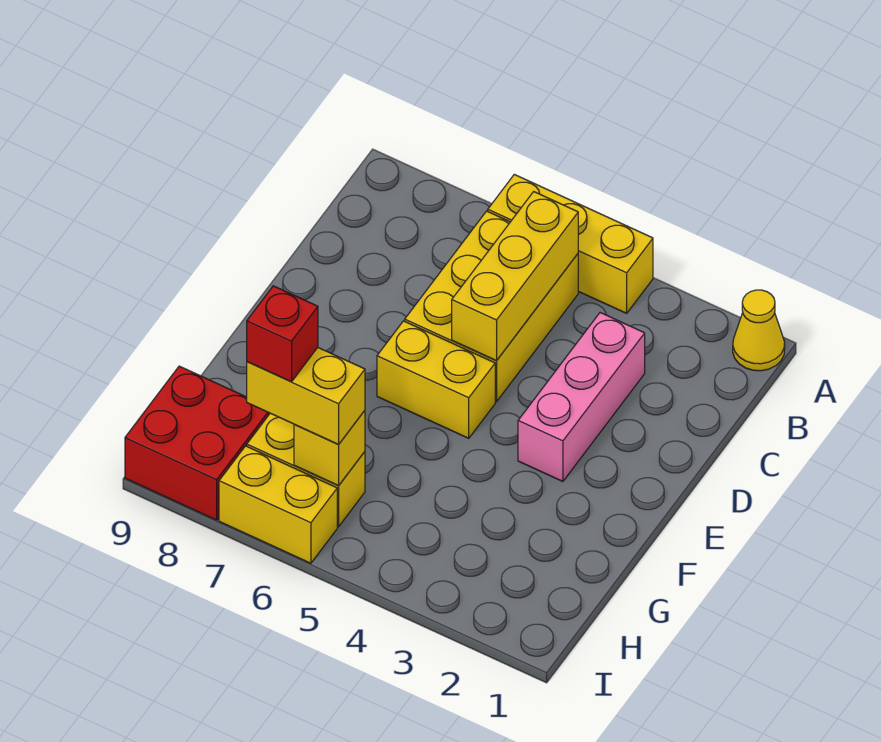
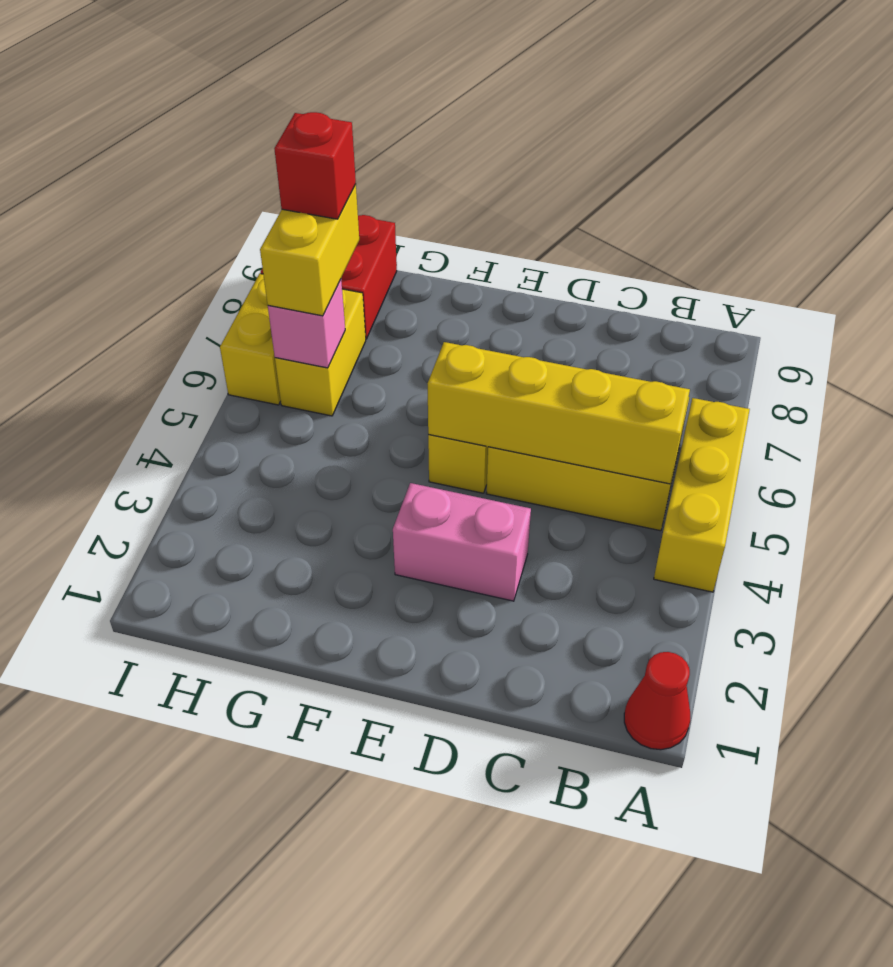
yellow 1x1 cone [733,290,785,371] -> red 1x1 cone [624,652,690,750]
yellow 1x3 brick [452,192,578,361] -> yellow 1x4 brick [427,342,690,484]
pink 1x3 brick [518,313,645,482] -> pink 1x2 brick [393,483,531,601]
yellow 1x1 brick [294,411,365,486] -> pink 1x1 brick [268,280,345,368]

